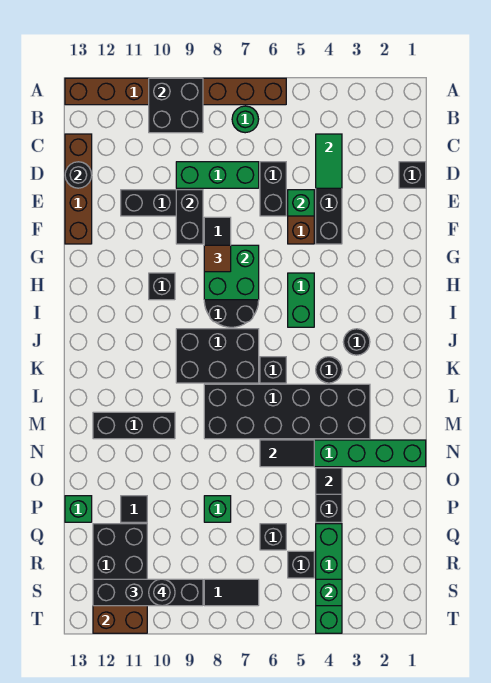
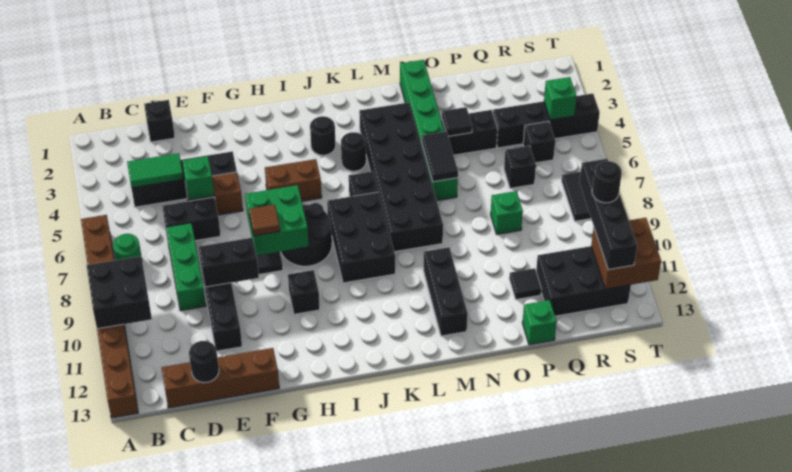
green 1x2 brick [288,273,314,327] -> brown 1x2 brick [265,159,322,201]
green 1x4 brick [316,524,342,633] -> black 1x4 brick [493,94,600,148]

